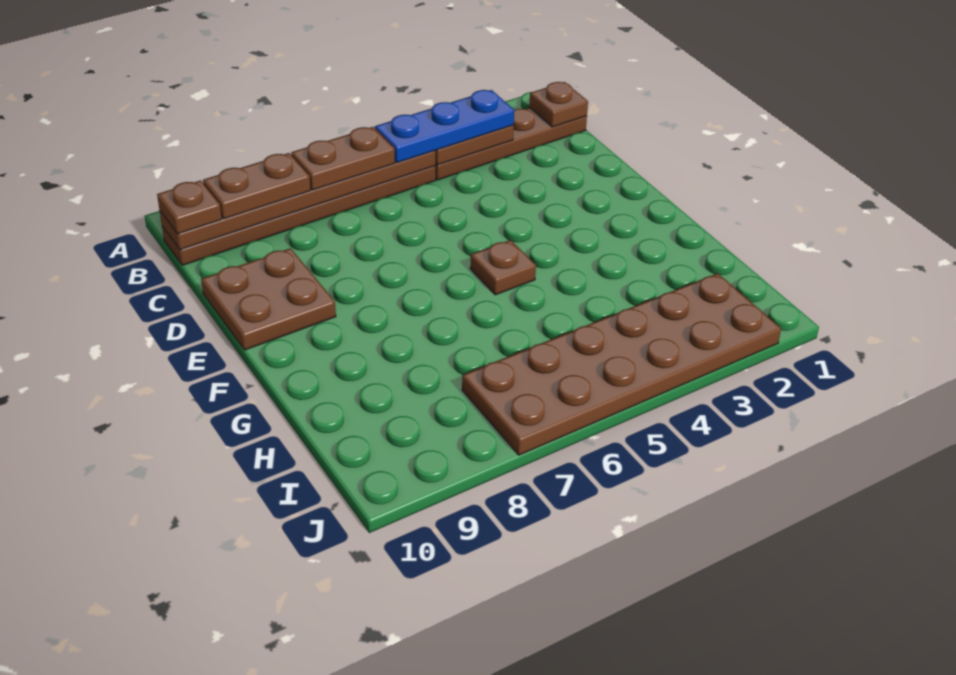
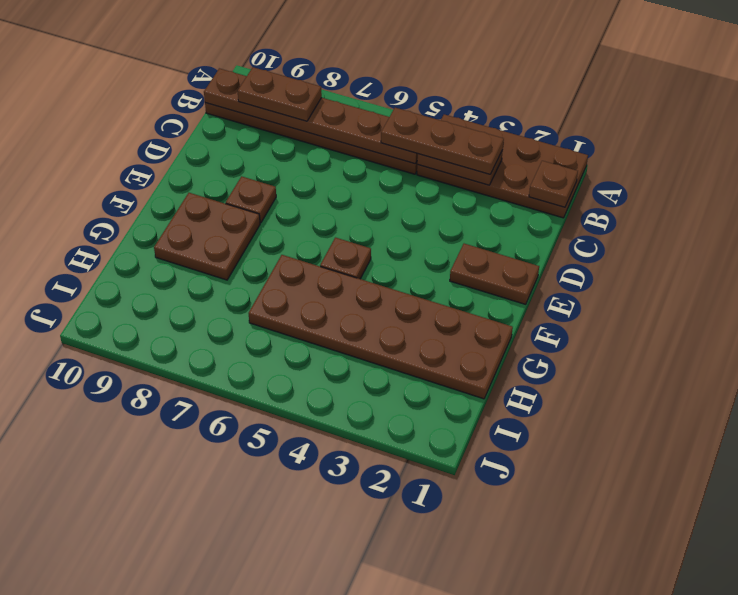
brown 1x4 plate [436,108,587,180] -> brown 2x4 plate [417,114,588,218]
blue 1x3 plate [375,90,514,163] -> brown 1x3 plate [381,108,504,174]
brown 1x2 plate [291,127,395,190] -> brown 1x2 plate moved to [450,244,539,304]
brown 1x1 plate [157,180,222,234] -> brown 1x1 plate moved to [226,176,276,223]
brown 2x2 plate [201,248,336,350] -> brown 2x2 plate moved to [154,193,260,280]
brown 2x6 plate [462,273,781,455] -> brown 2x6 plate moved to [249,255,513,399]

